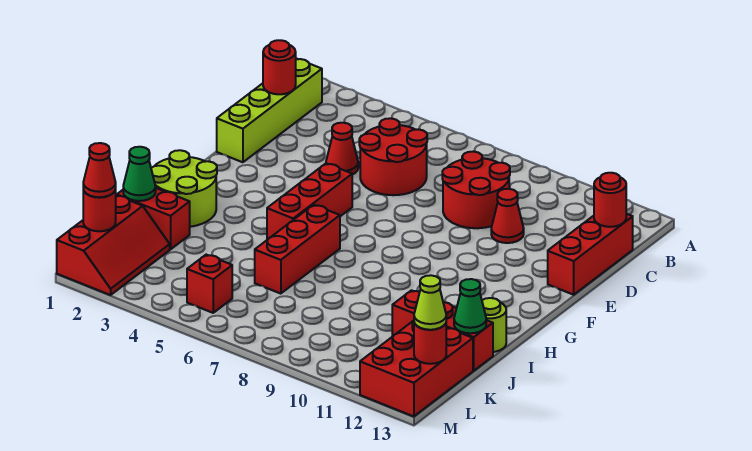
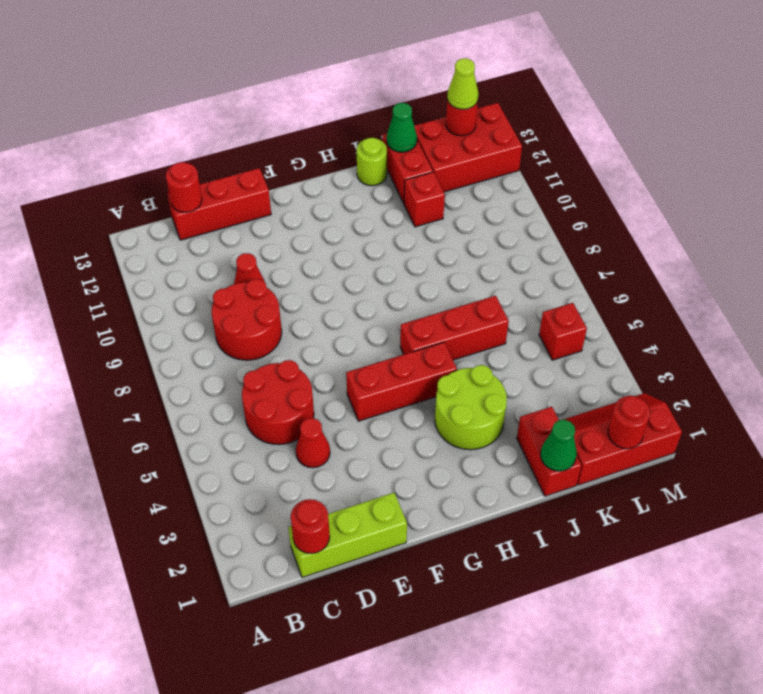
lime 1x4 brick [217,58,322,162] -> lime 1x3 brick [288,493,407,577]
lime 2x2 round brick [151,150,217,227] -> lime 2x2 round brick moved to [435,365,507,450]
red 1x1 cone [83,143,116,197] -> none

